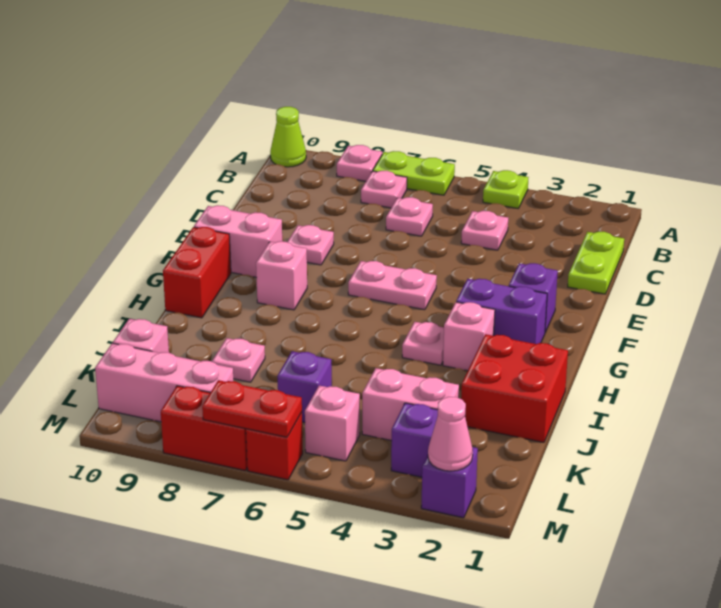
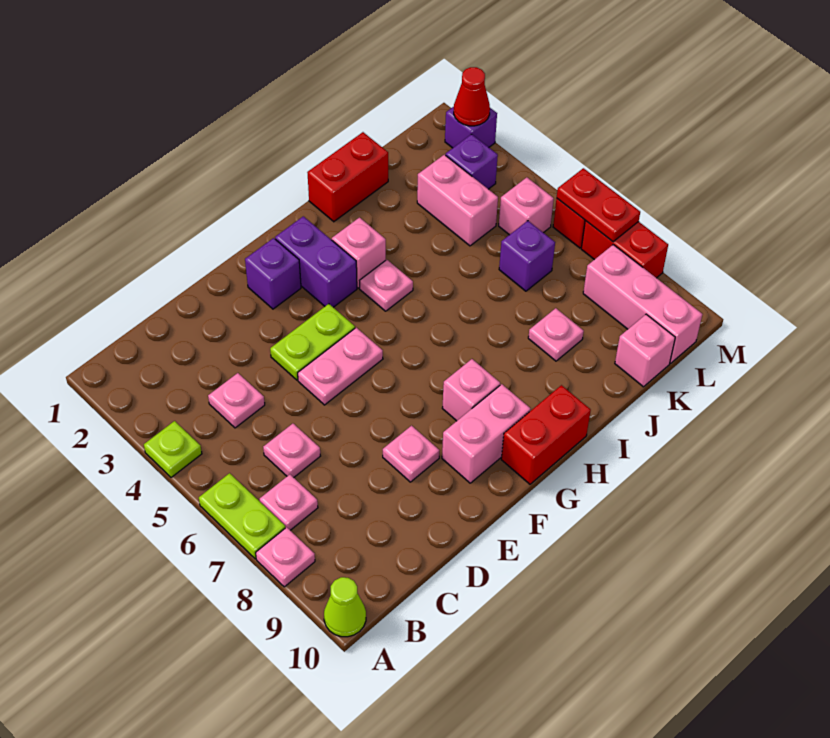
lime 1x2 plate [568,231,624,294] -> lime 1x2 plate moved to [270,304,355,380]
pink 1x2 plate [348,261,437,310] -> pink 1x2 plate turned to [298,328,383,405]
pink 1x2 brick [194,205,282,277] -> pink 1x2 brick turned to [442,384,531,483]
red 2x2 brick [461,334,568,442] -> red 1x2 brick [307,132,388,222]
pink 1x1 cone [428,397,473,471] -> red 1x1 cone [454,67,490,126]

